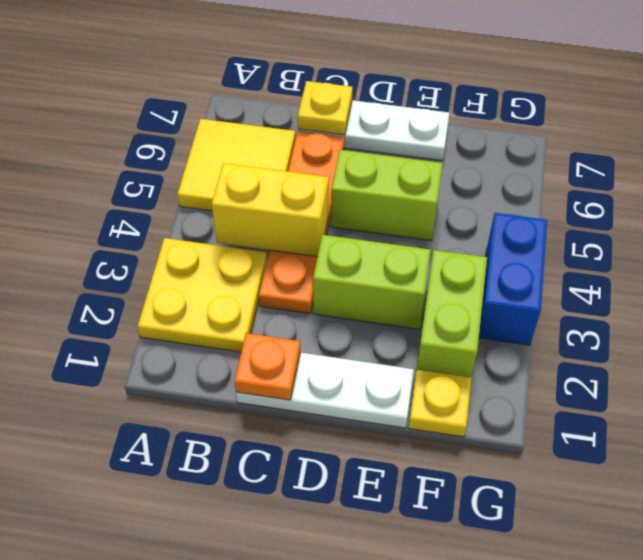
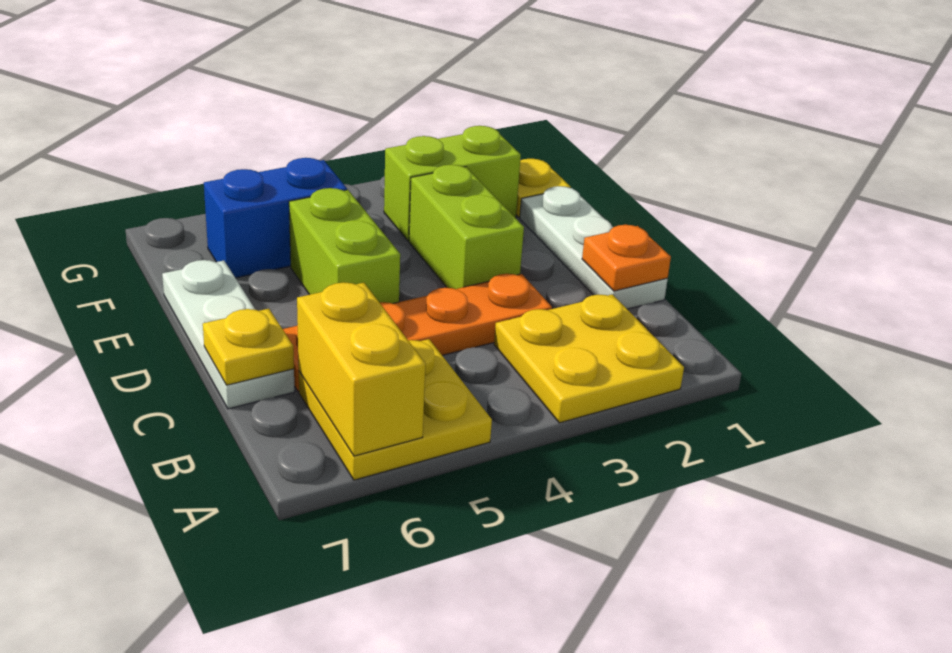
yellow 2x2 tile [177,119,296,211] -> yellow 2x2 plate [299,339,492,480]
yellow 1x2 brick [212,163,329,257] -> yellow 1x2 brick moved to [297,282,426,456]
blue 1x2 brick [479,213,547,345] -> blue 1x2 brick moved to [204,158,347,278]

